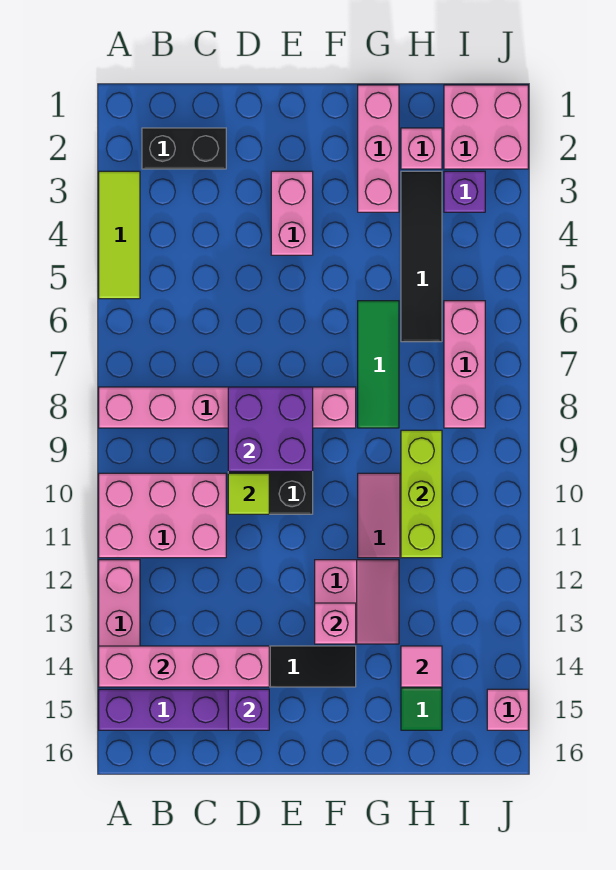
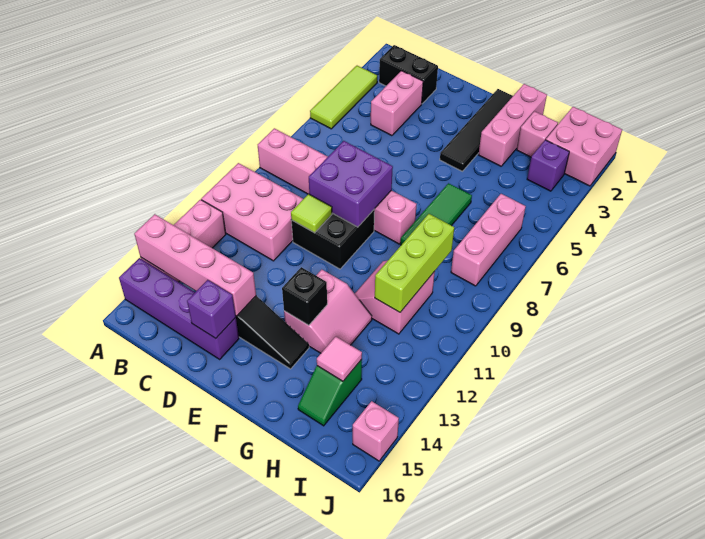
pink 1x2 brick [271,171,313,255] -> pink 1x2 brick moved to [371,71,423,136]
pink 1x1 brick [315,603,356,644] -> black 1x1 brick [282,267,327,325]
black 1x4 tile [401,171,442,342] -> black 1x4 tile moved to [440,89,513,171]

